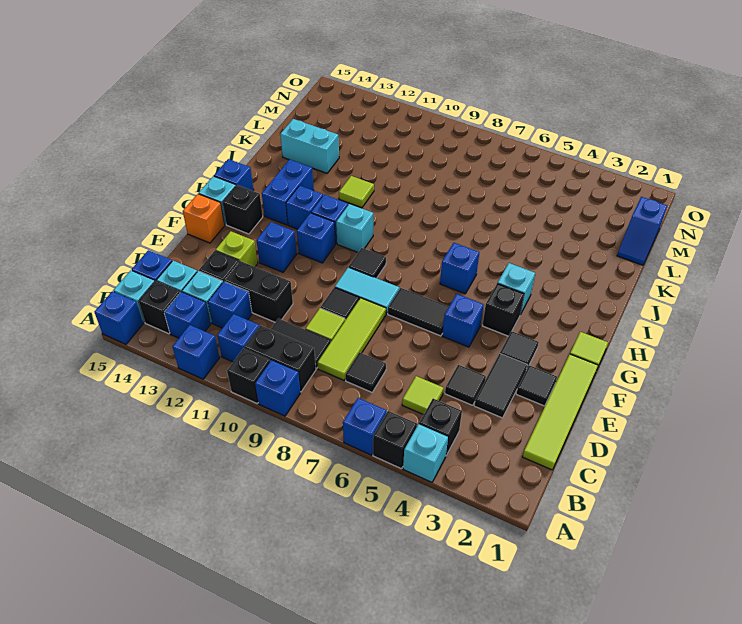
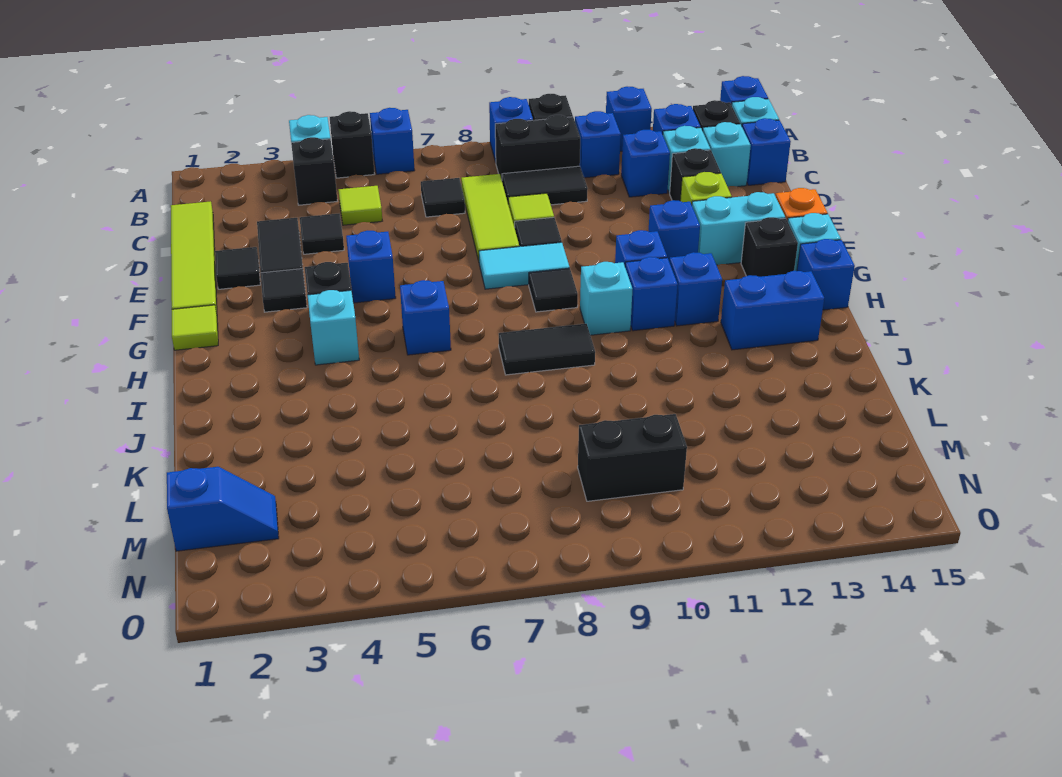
black 1x2 brick [225,261,293,322] -> black 1x2 brick moved to [578,414,687,501]
black 1x2 tile [388,288,449,336] -> black 1x2 tile moved to [499,324,595,375]
blue 1x2 brick [262,160,314,225] -> blue 1x2 brick turned to [721,271,824,350]
lime 1x1 tile [339,176,374,208] -> none
cyan 1x2 brick [280,119,339,173] -> cyan 1x2 brick moved to [692,192,785,265]
blue 1x2 slope [617,197,667,265] -> blue 1x2 slope turned to [167,467,279,551]

